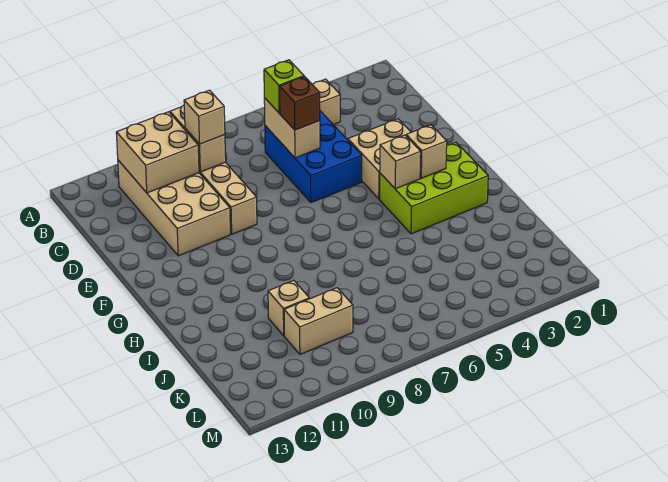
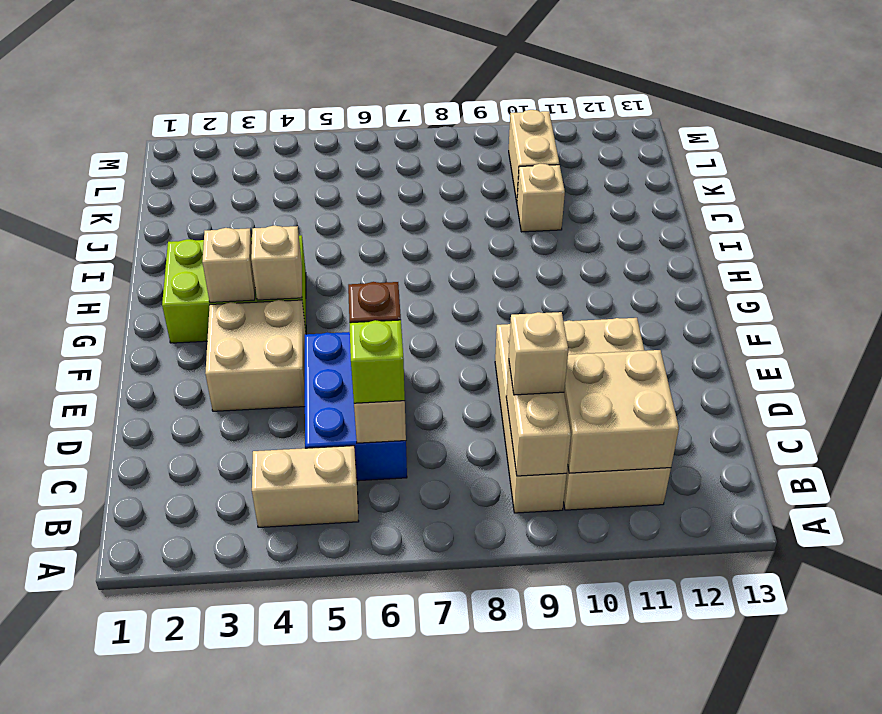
tan 1x2 brick [284,288,353,354] -> tan 1x2 brick turned to [509,110,559,202]

